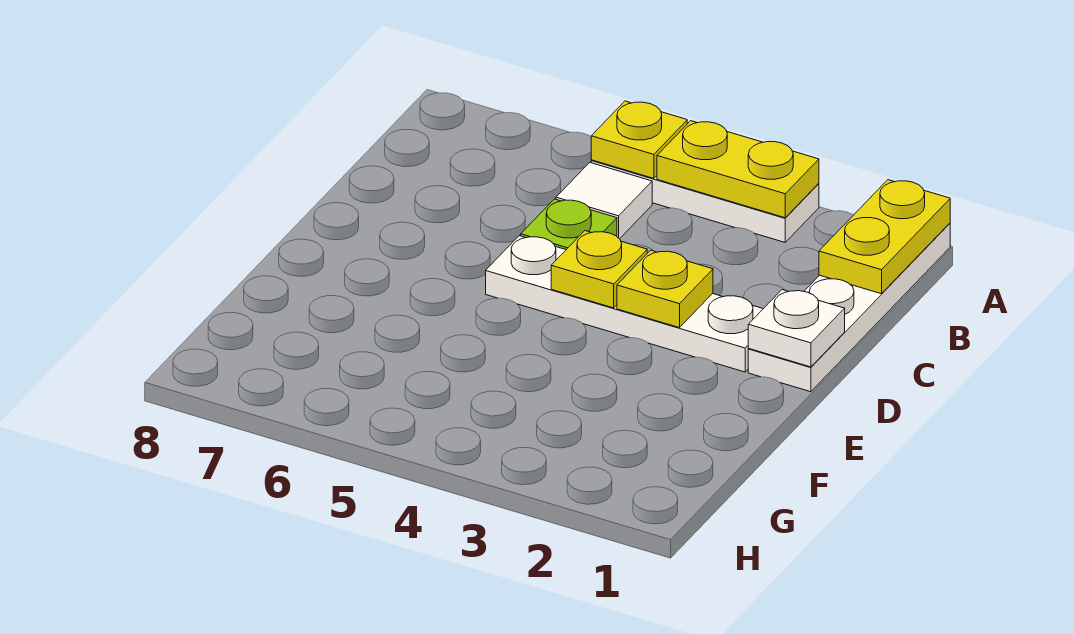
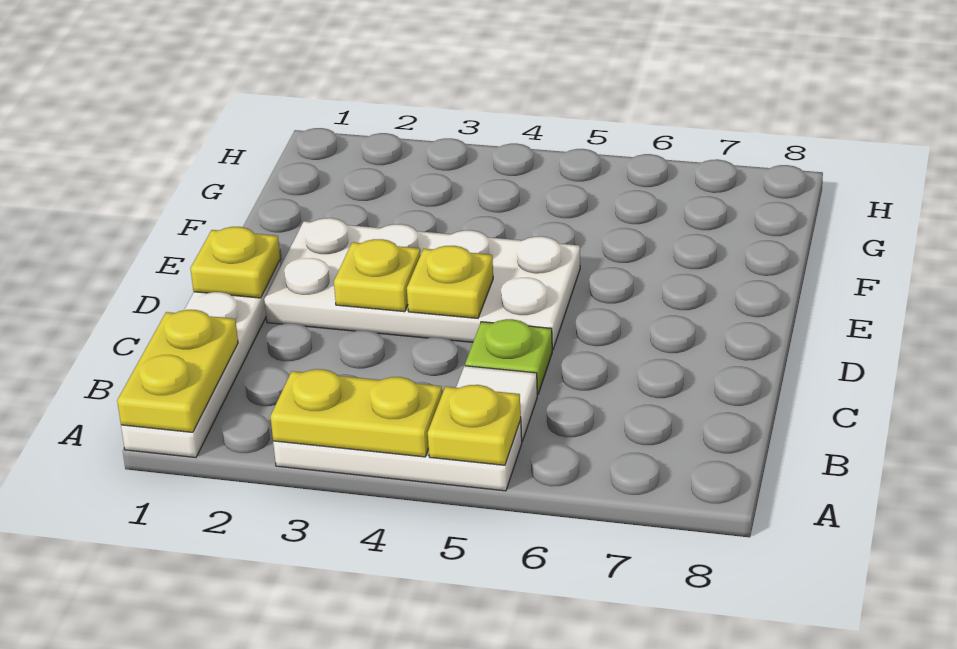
white 1x1 plate [748,290,845,367] -> yellow 1x1 plate [190,227,280,298]
white 1x4 plate [486,236,763,372] -> white 2x4 plate [264,218,580,350]

